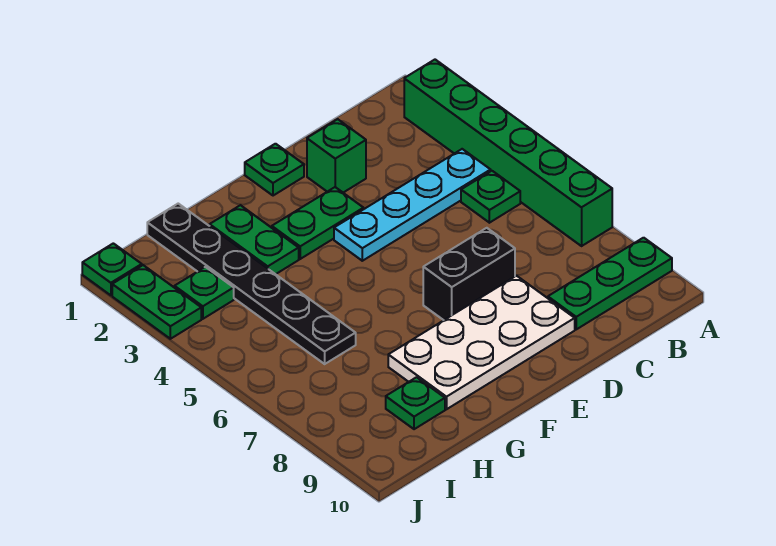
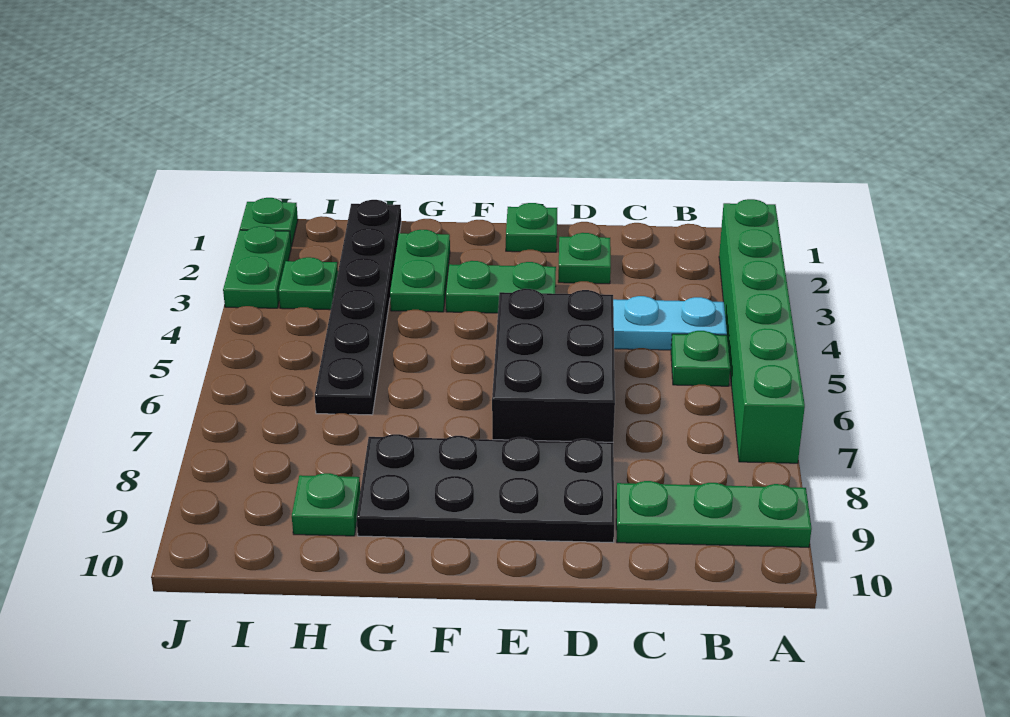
green 1x1 brick [307,119,366,193] -> green 1x1 plate [558,233,611,284]
black 1x2 brick [423,228,515,320] -> black 2x3 brick [492,289,615,442]
white 2x4 plate [388,276,575,409] -> black 2x4 plate [357,434,614,542]

